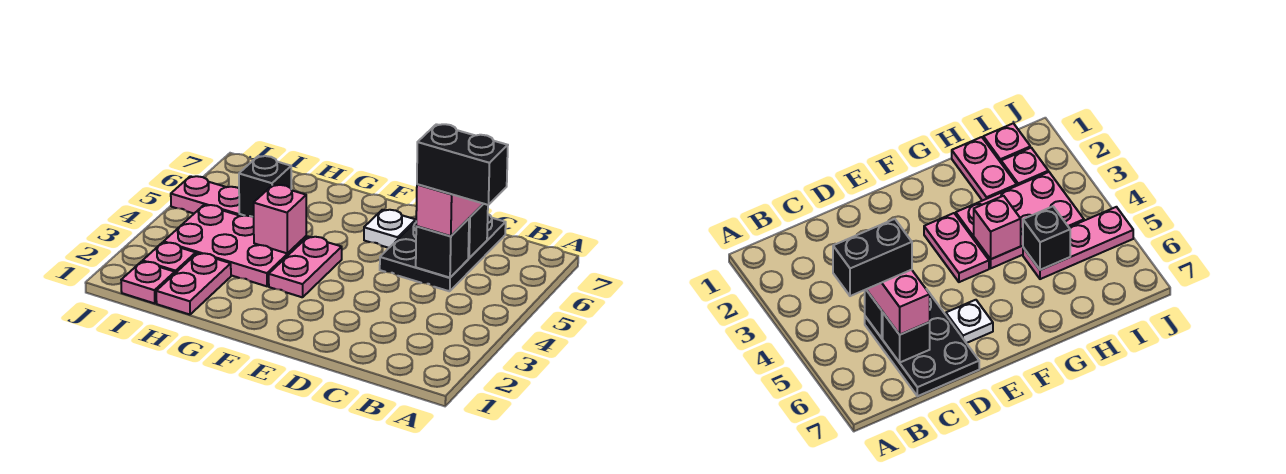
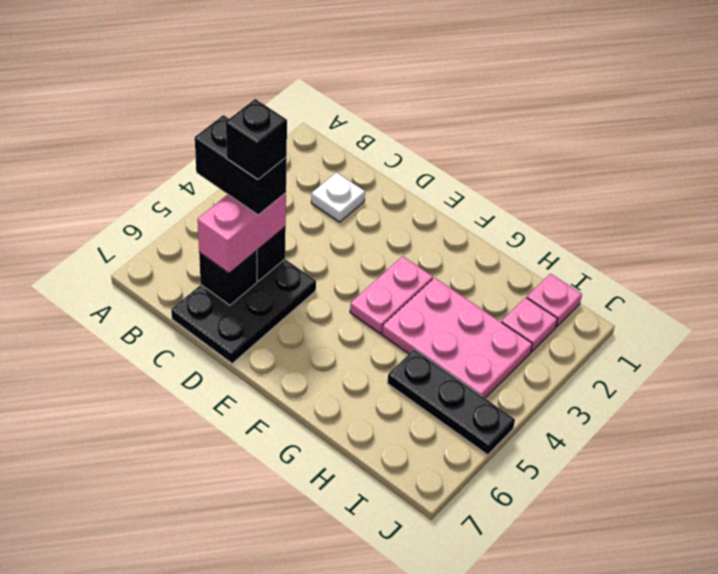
white 1x1 plate [364,210,416,248] -> white 1x1 plate moved to [311,172,365,222]
pink 1x1 brick [254,185,306,253] -> none
pink 1x2 plate [156,253,231,315] -> none
pink 1x3 plate [171,176,244,216] -> black 1x3 plate [387,349,515,455]
black 1x1 brick [239,156,291,217] -> black 1x1 brick moved to [226,99,287,179]

